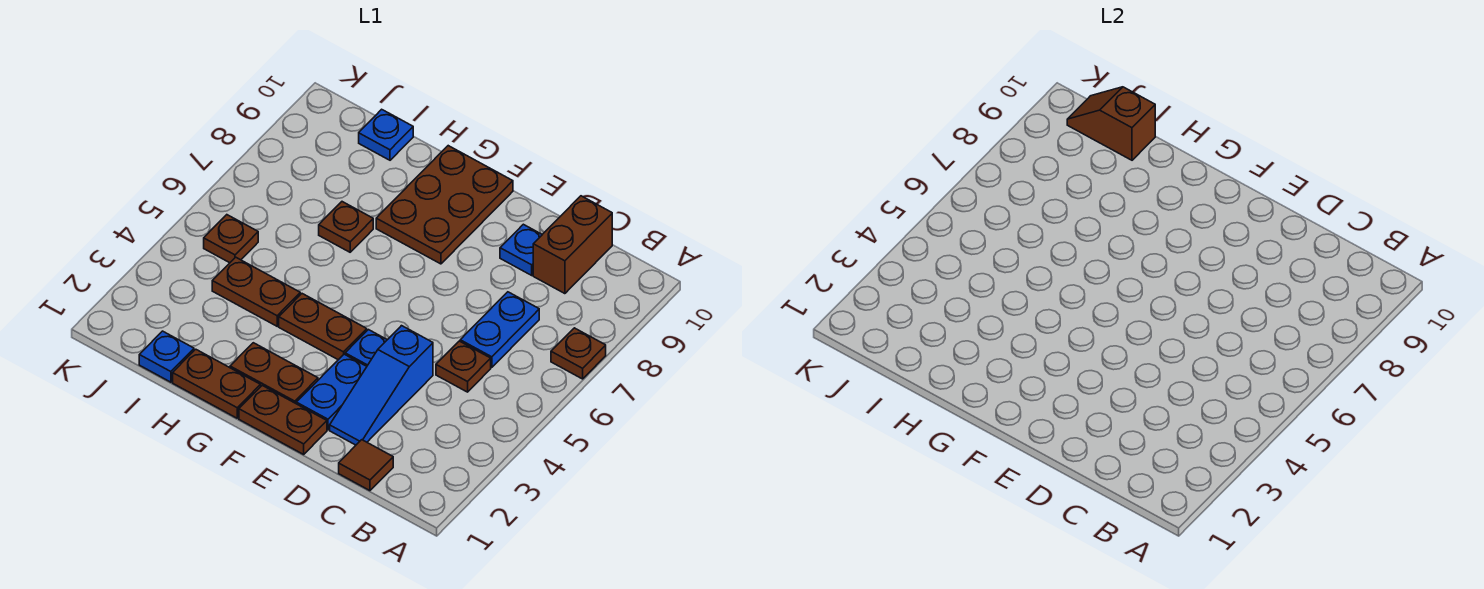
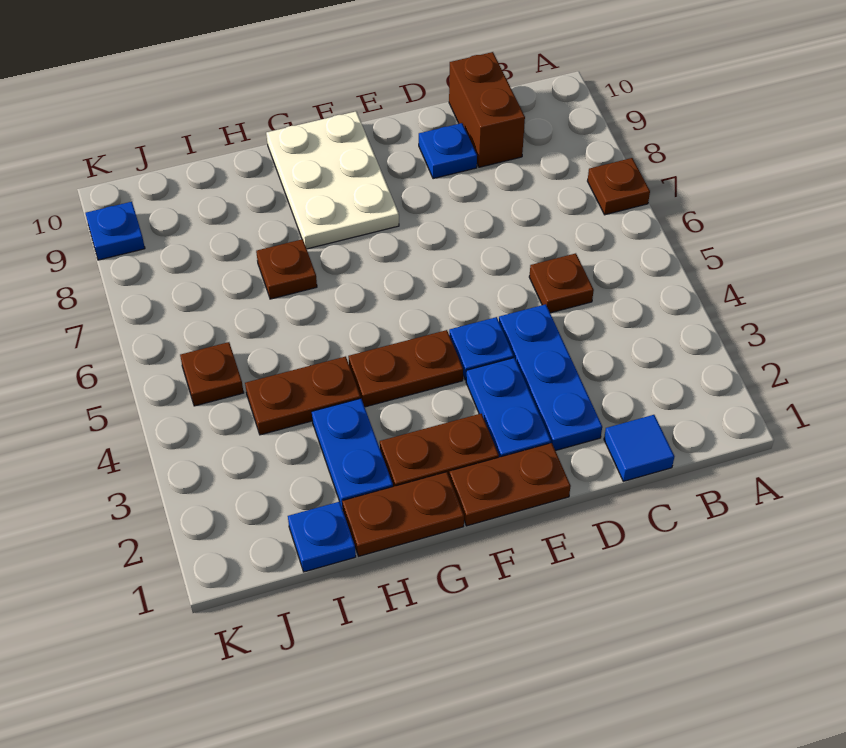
brown 1x1 tile [339,440,393,491] -> blue 1x1 tile [604,415,674,481]
blue 1x2 plate [460,292,539,367] -> blue 1x2 plate moved to [312,398,393,510]
blue 1x3 slope [330,326,433,445] -> blue 1x3 plate [499,304,602,451]
brown 2x3 plate [376,146,513,264] -> white 2x3 plate [266,111,399,249]
blue 1x1 plate [359,109,413,160] -> blue 1x1 plate moved to [85,202,145,260]
brown 1x2 slope [1067,87,1155,160] -> none

